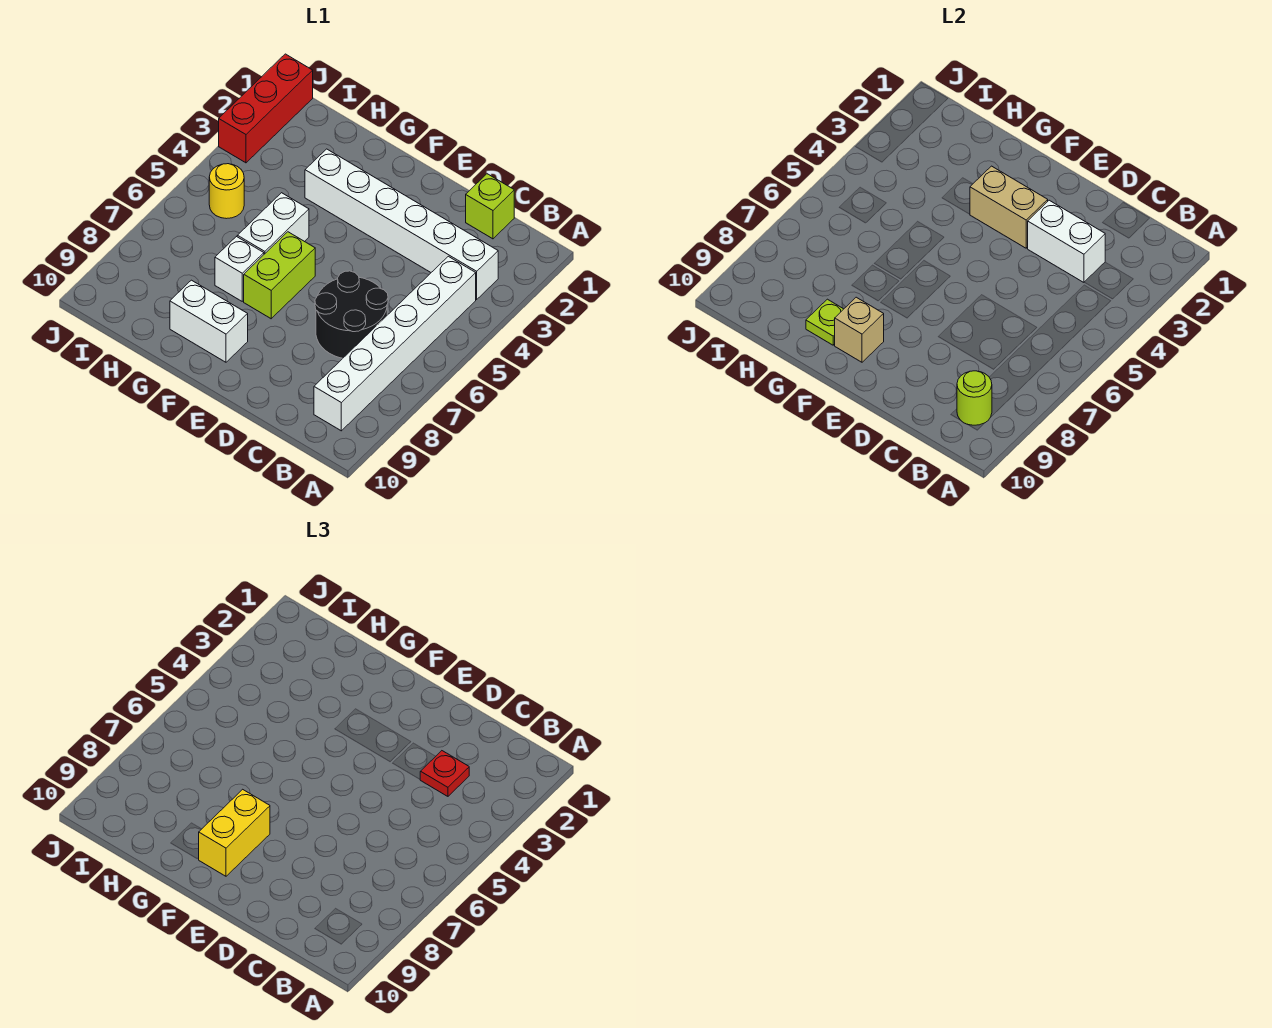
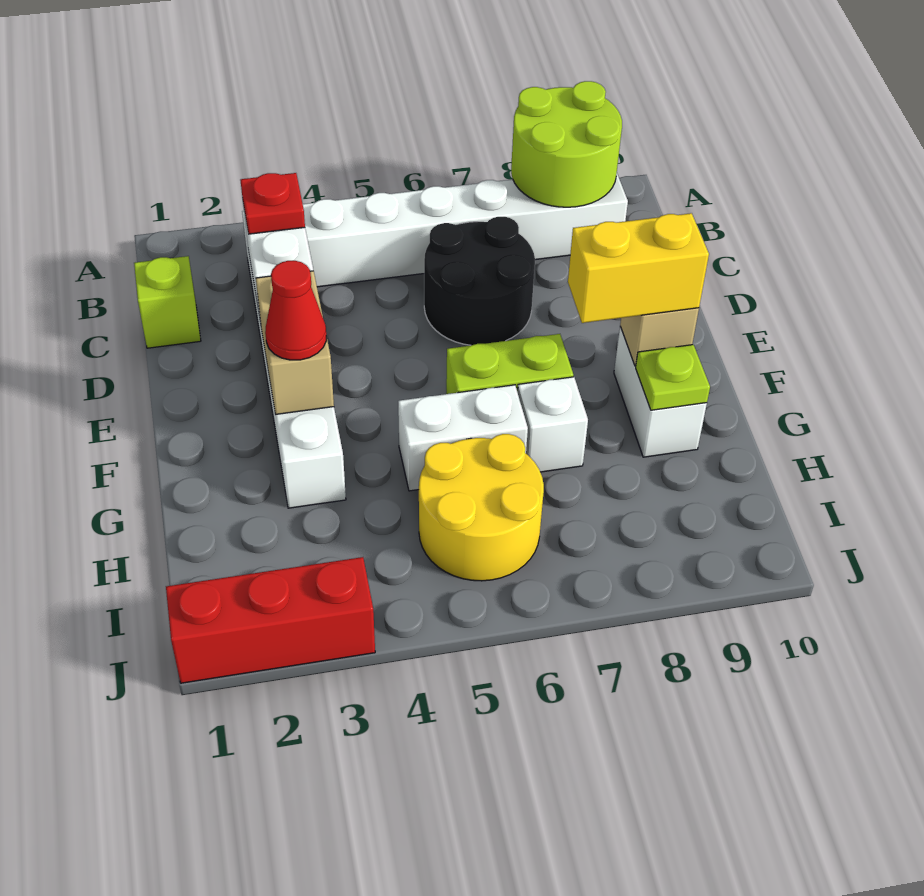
lime 1x1 round brick [957,371,992,425] -> lime 2x2 round brick [511,81,622,207]
none -> red 1x1 cone [265,261,326,360]
yellow 1x1 round brick [209,164,244,219] -> yellow 2x2 round brick [419,434,544,581]

